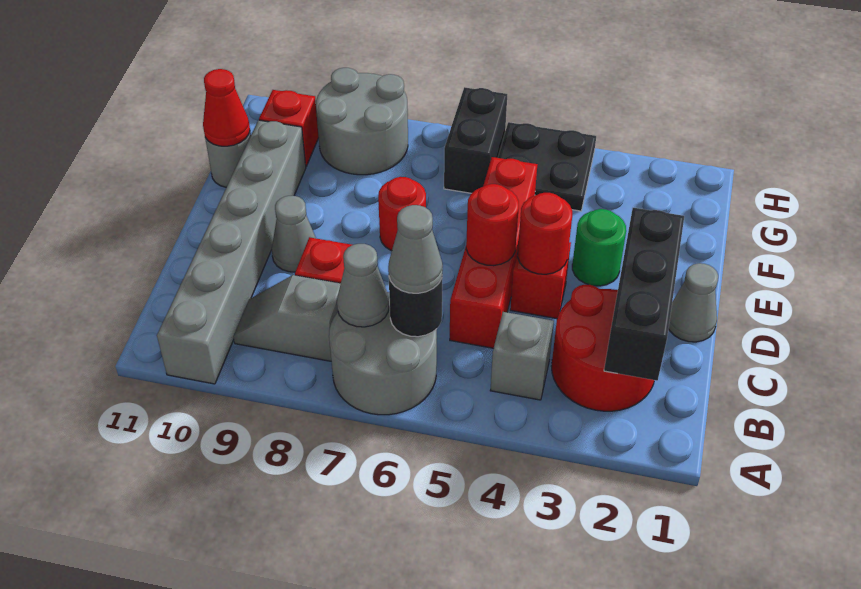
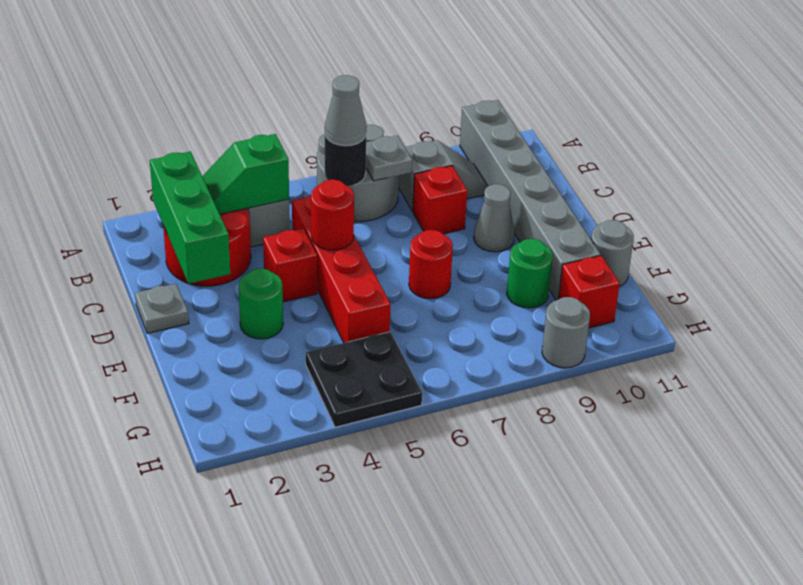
black 1x3 brick [604,208,684,381] -> green 1x3 brick [150,151,230,284]
none -> green 1x2 slope [202,134,289,214]
grey 1x1 cone [337,244,389,327] -> grey 1x1 plate [366,136,412,181]
grey 1x1 cone [669,263,718,342] -> grey 1x1 plate [135,284,189,334]
red 1x1 round brick [518,193,572,274] -> none
none -> green 1x1 round brick [507,239,553,308]
red 1x1 cone [203,69,250,146] -> none
black 1x2 brick [444,87,507,193] -> none
grey 2x2 round brick [316,68,408,175] -> grey 1x1 round brick [542,297,590,368]

